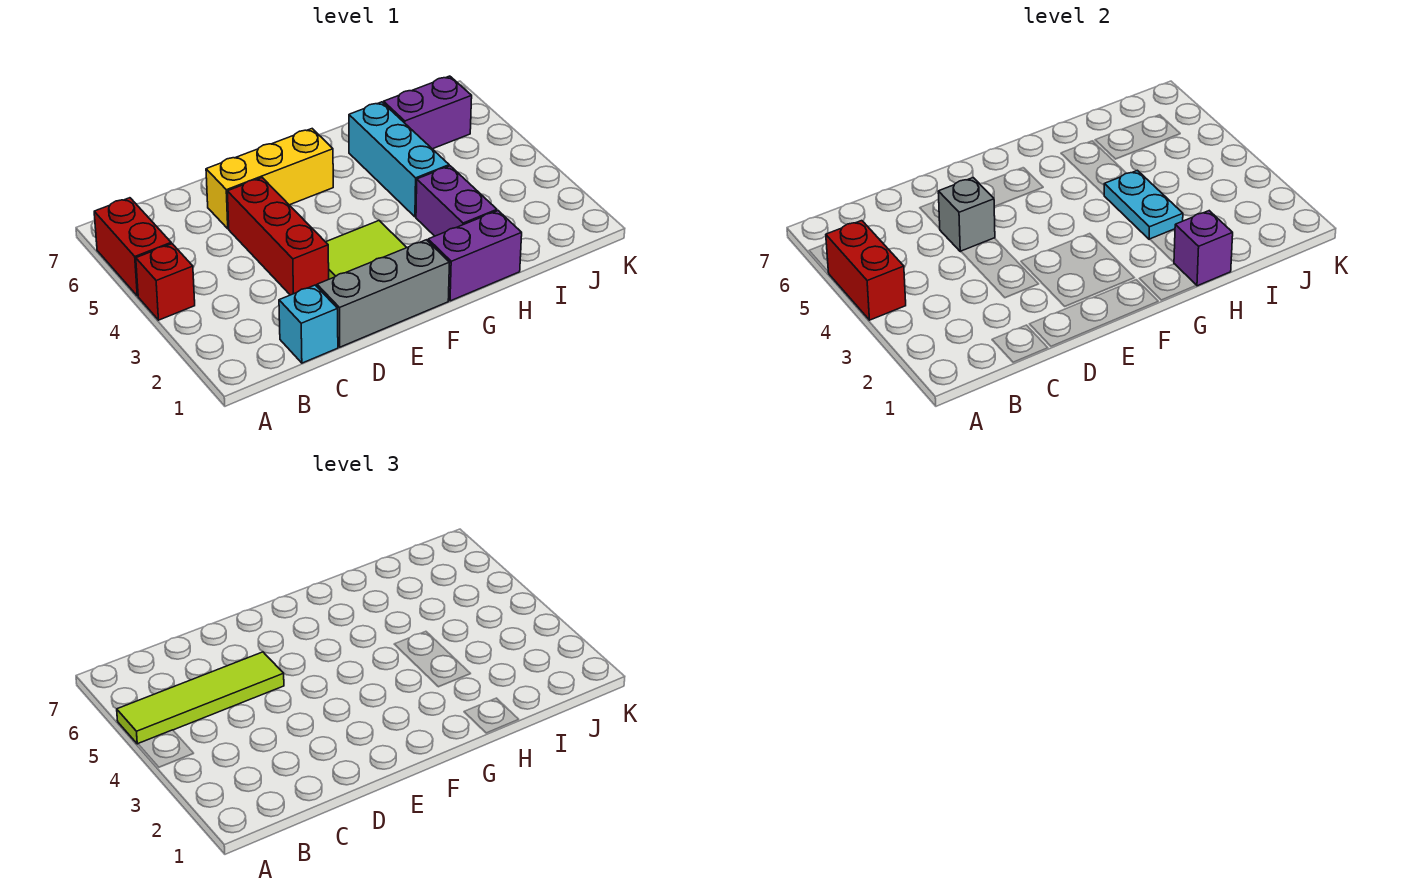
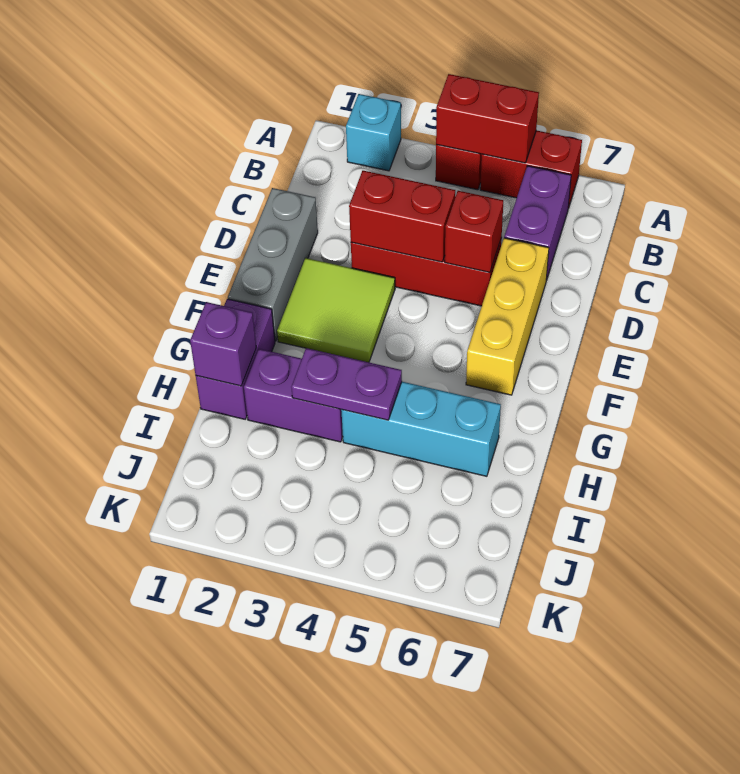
lime 1x4 tile [117,652,284,744] -> none
cyan 1x1 brick [279,285,338,363] -> cyan 1x1 brick moved to [346,94,401,171]
none -> red 1x2 brick [349,171,455,262]
grey 1x1 brick [938,178,995,252] -> red 1x1 brick [445,191,503,273]
cyan 1x2 plate [1104,170,1183,239] -> purple 1x2 plate [291,348,402,420]
purple 1x2 brick [384,76,472,149] -> purple 1x2 brick moved to [504,166,571,280]

